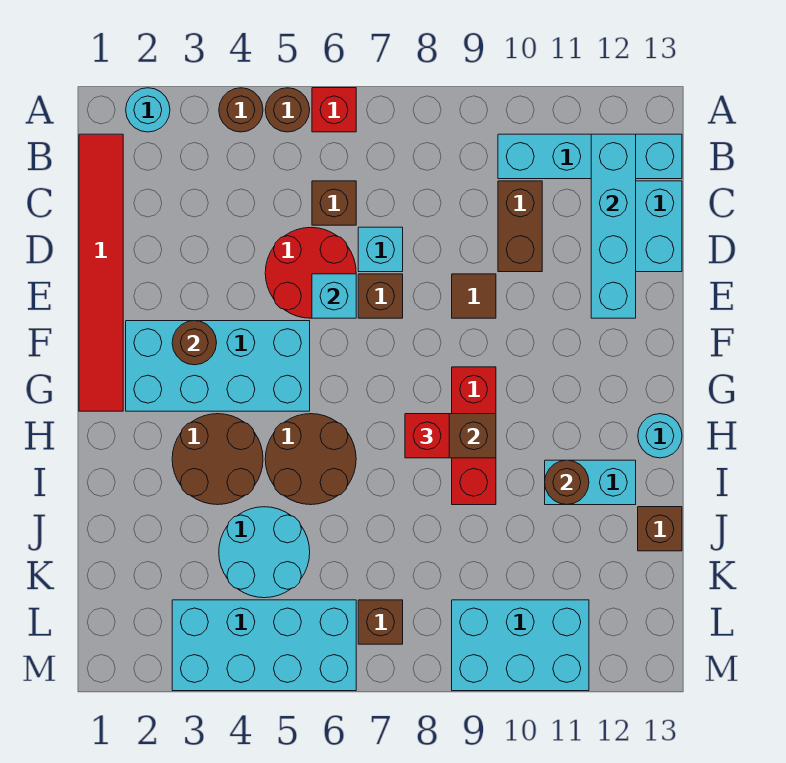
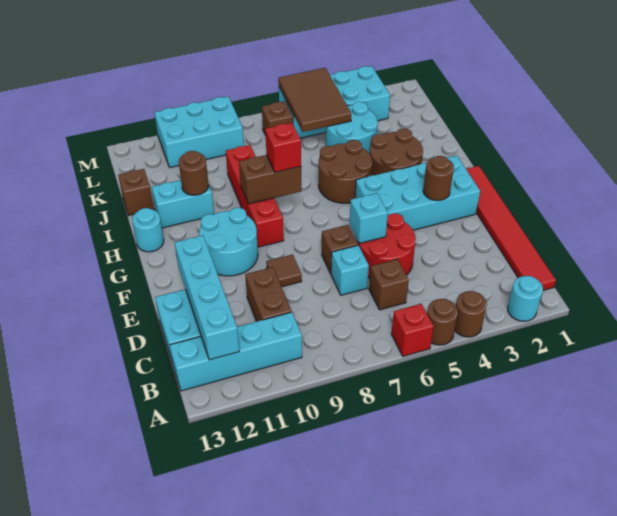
none -> cyan 2x2 round brick [199,208,258,276]
red 1x3 brick [452,367,496,505] -> red 1x4 brick [226,145,284,247]
none -> brown 2x3 tile [278,68,351,132]

